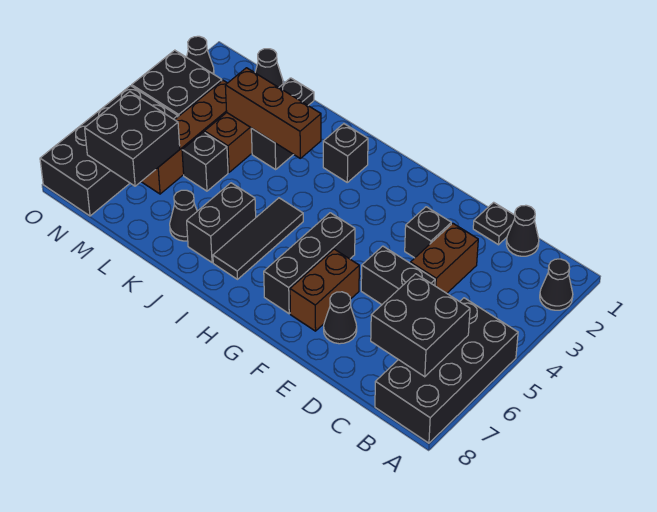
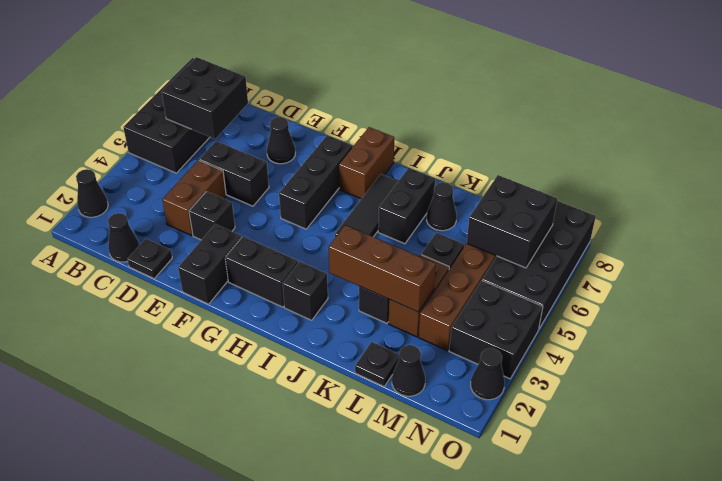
none -> black 1x2 brick [178,224,242,304]
brown 1x2 brick [290,249,359,331] -> brown 1x2 brick moved to [339,127,394,199]
none -> black 1x2 brick [225,237,298,307]

